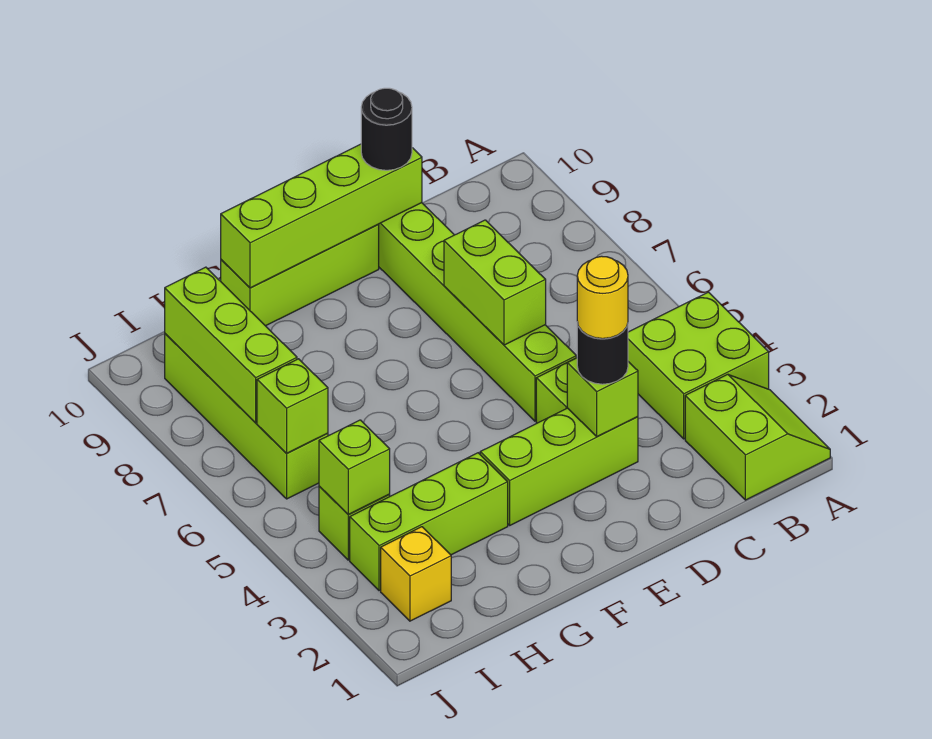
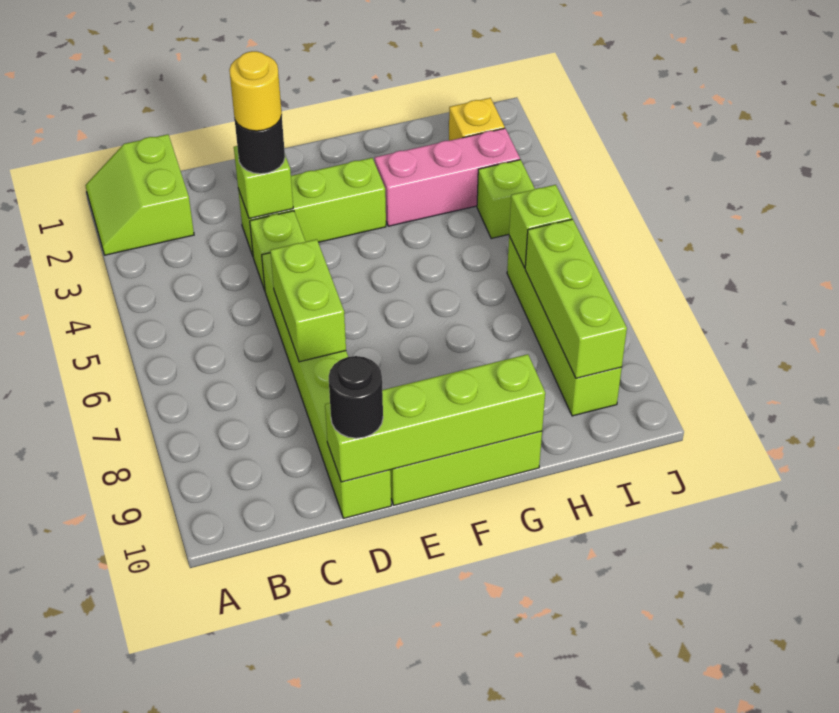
lime 2x2 brick [628,292,769,439] -> none
lime 1x3 brick [350,453,508,591] -> pink 1x3 brick [375,128,520,226]
lime 1x1 brick [319,420,390,514] -> none

